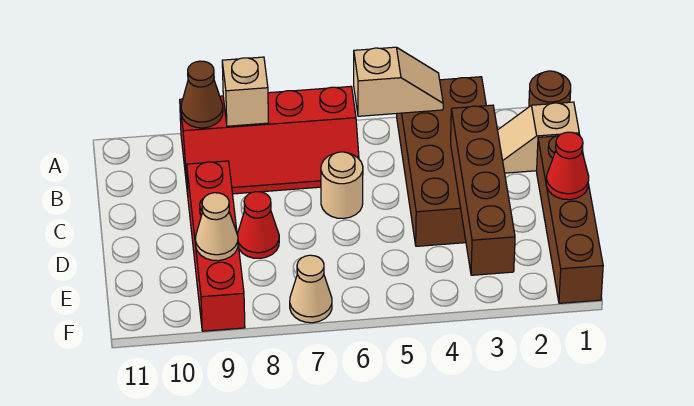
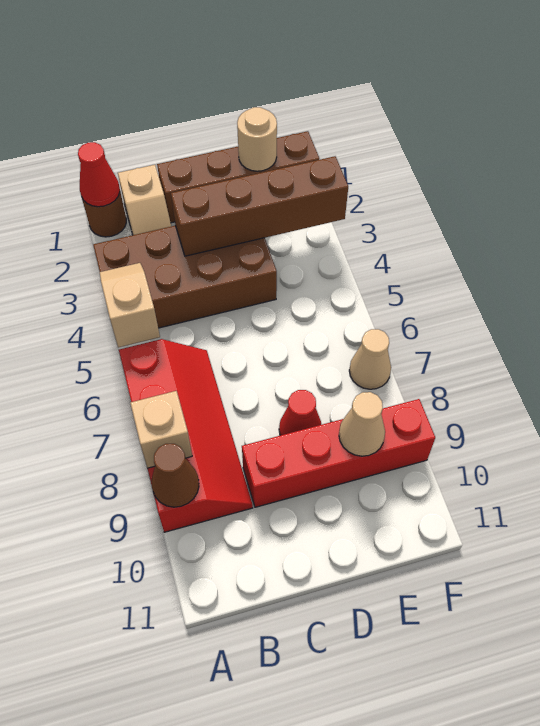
tan 1x1 round brick [321,152,363,219] -> tan 1x1 round brick moved to [237,107,277,171]
red 1x1 cone [546,132,589,200] -> red 1x1 cone moved to [78,142,120,207]

